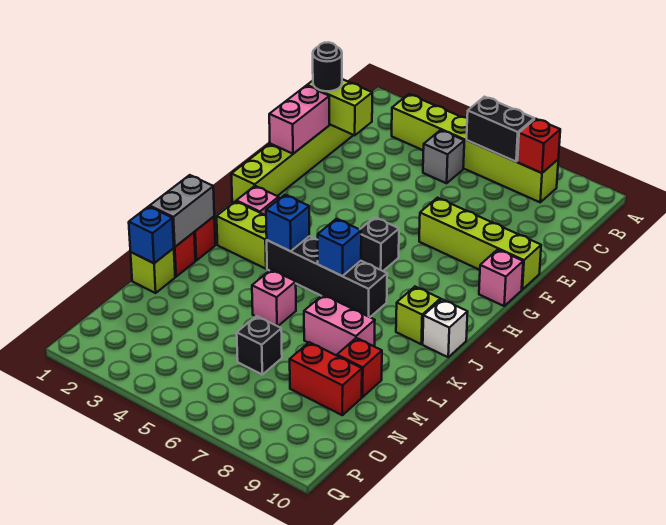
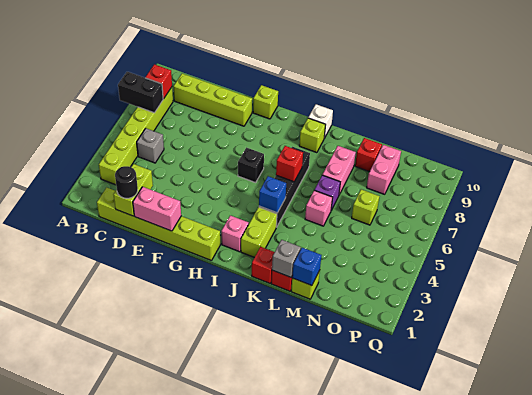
black 1x2 brick [467,97,534,162] -> black 1x2 brick turned to [118,72,163,113]
lime 1x4 brick [419,198,541,289] -> lime 1x4 brick turned to [173,74,252,126]
pink 1x1 brick [479,249,523,306] -> lime 1x1 brick [253,85,278,119]
blue 1x1 brick [318,219,361,276] -> red 1x1 brick [276,146,303,182]
grey 1x2 brick [150,175,214,247] -> grey 1x1 brick [272,240,301,277]
none -> purple 1x1 brick [315,175,340,210]
black 1x1 brick [237,316,282,374] -> lime 1x1 brick [352,189,379,225]
red 1x2 brick [290,342,362,415] -> pink 1x2 brick [367,145,401,194]

